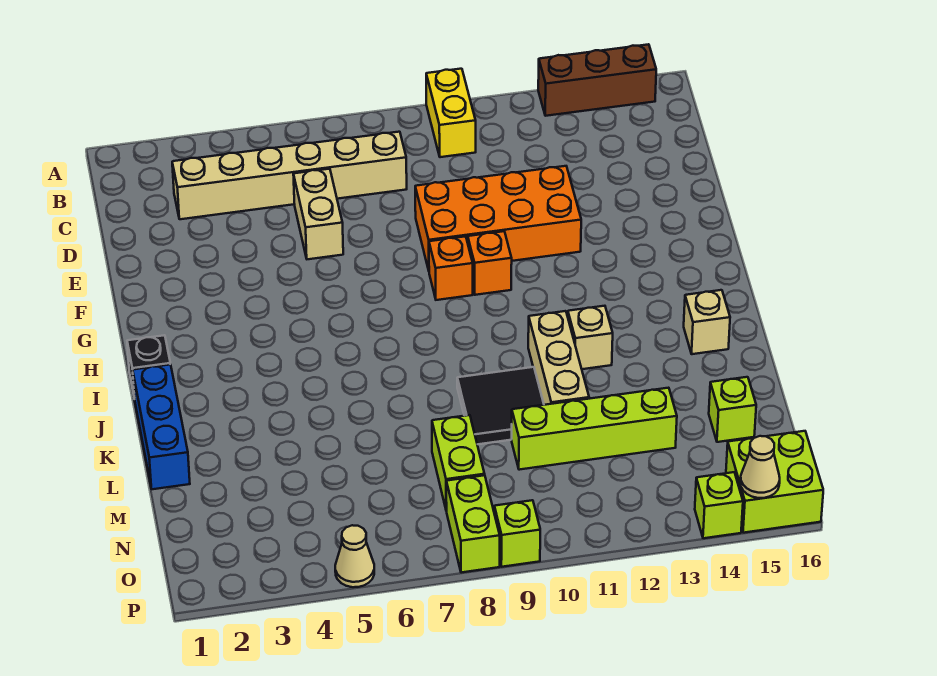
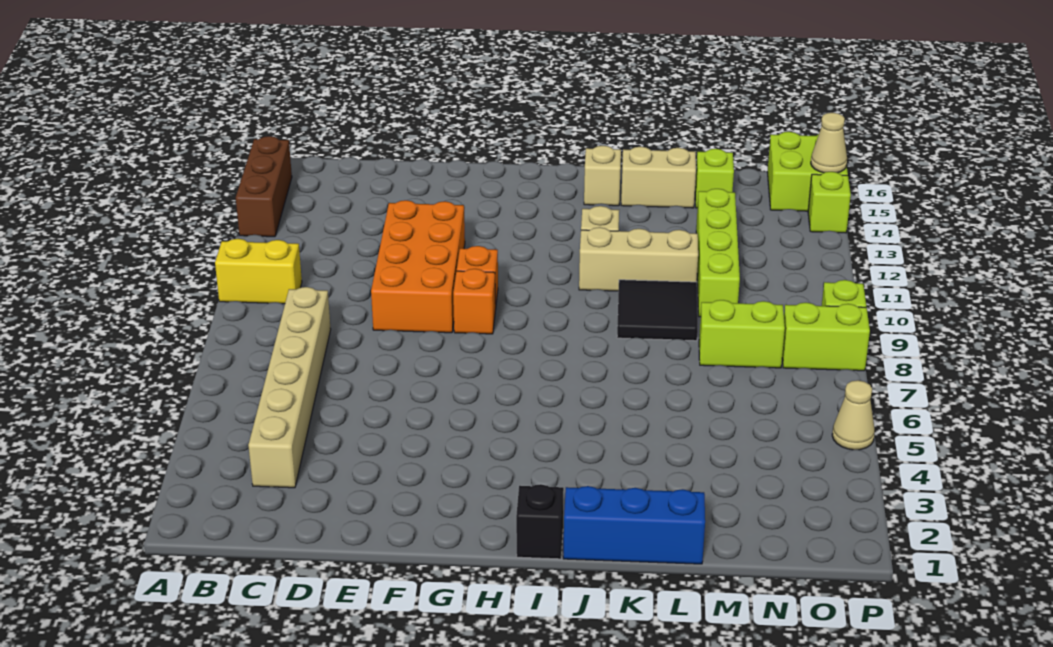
tan 1x2 brick [293,169,343,259] -> tan 1x2 brick moved to [621,147,696,208]

